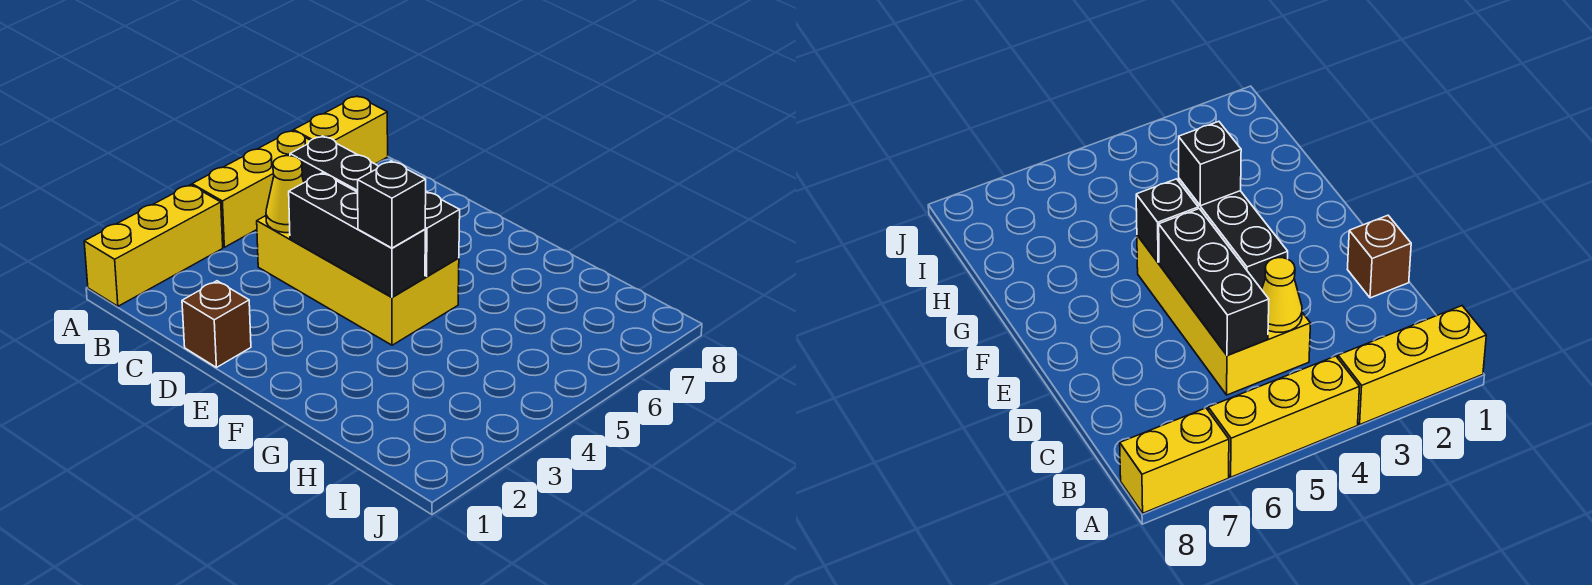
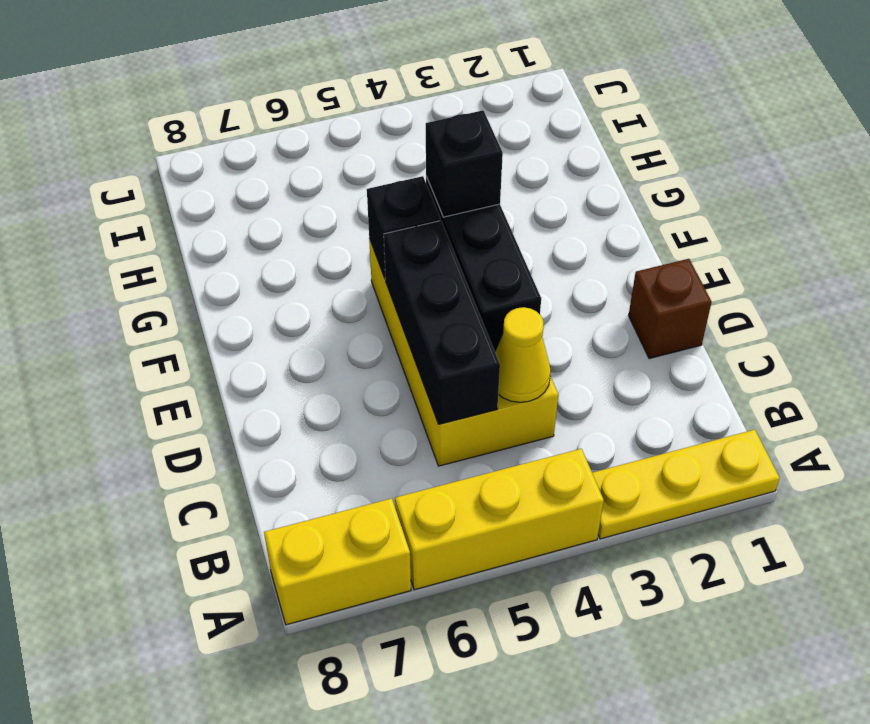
yellow 1x3 brick [84,185,223,306] -> yellow 1x3 plate [592,430,780,539]

